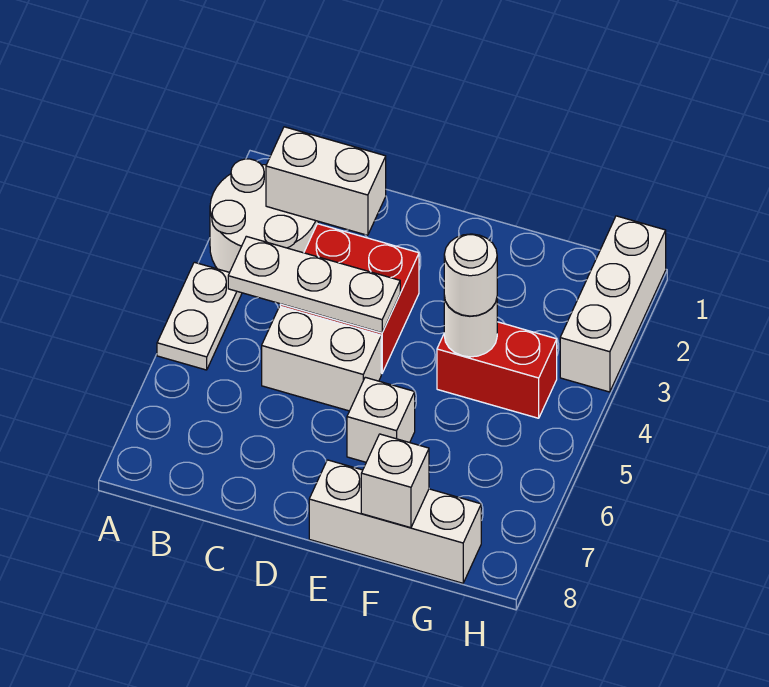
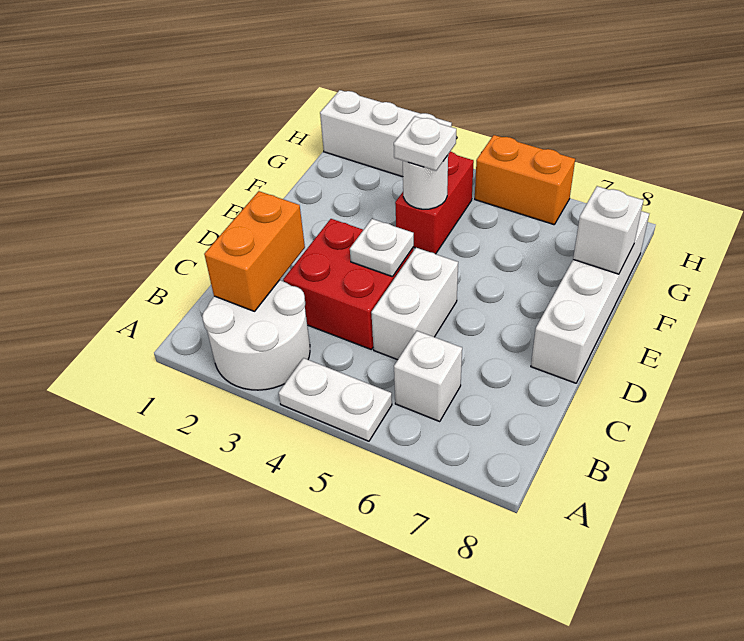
white 1x2 brick [266,127,386,235] -> orange 1x2 brick [204,191,305,311]
white 1x3 plate [228,236,400,333] -> white 1x1 plate [350,219,414,277]
white 1x1 brick [347,377,415,462] -> white 1x1 brick moved to [394,331,462,421]
white 1x3 brick [309,460,481,583] -> white 1x4 brick [531,211,649,383]
white 1x1 round brick [444,234,497,316] -> white 1x1 plate [394,116,456,171]
none -> orange 1x2 brick [475,135,575,225]

